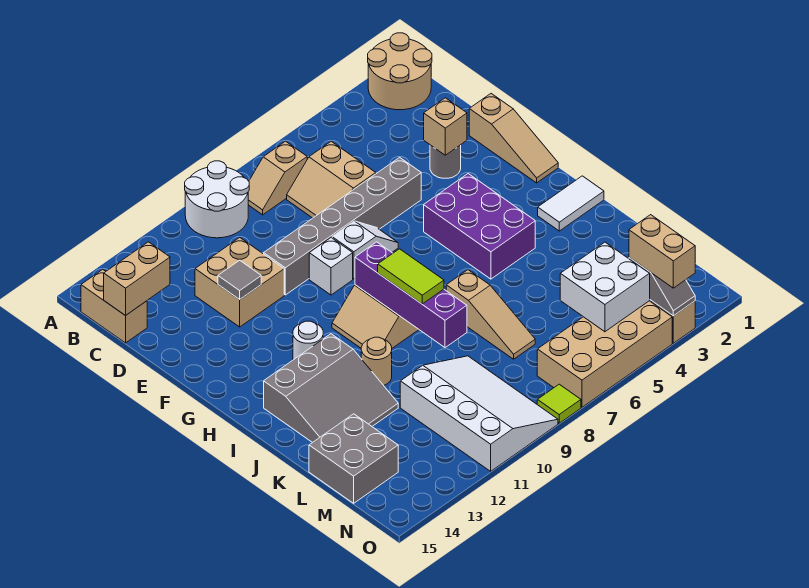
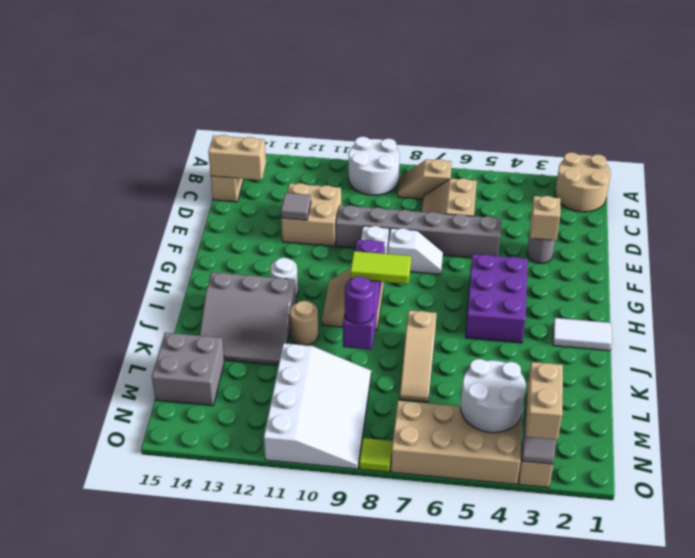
tan 1x3 slope [469,94,558,183] -> none
lime 1x2 tile [378,249,444,304] -> lime 1x2 tile turned to [350,251,411,284]
none -> purple 1x1 round brick [345,276,374,324]
white 2x2 brick [560,242,650,332] -> white 2x2 round brick [461,359,526,433]

